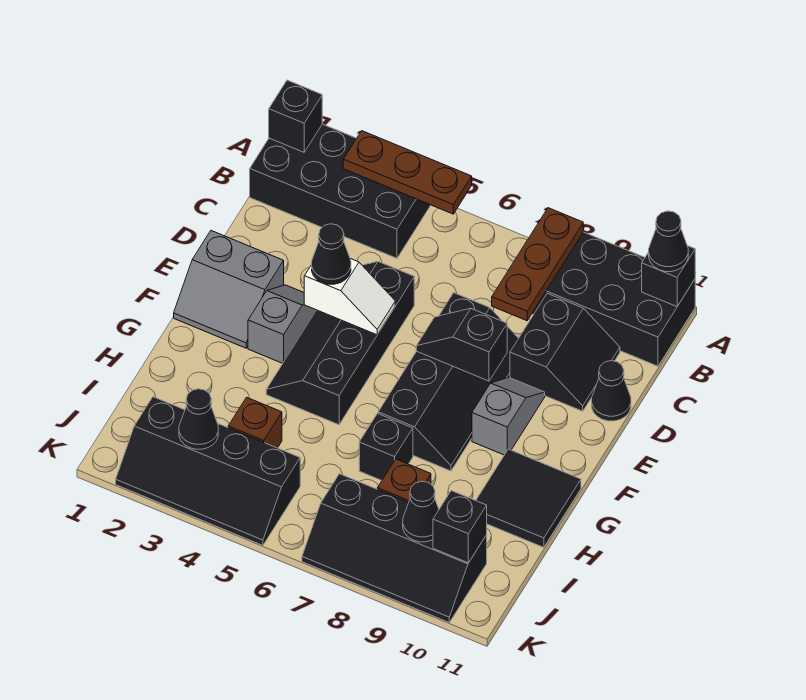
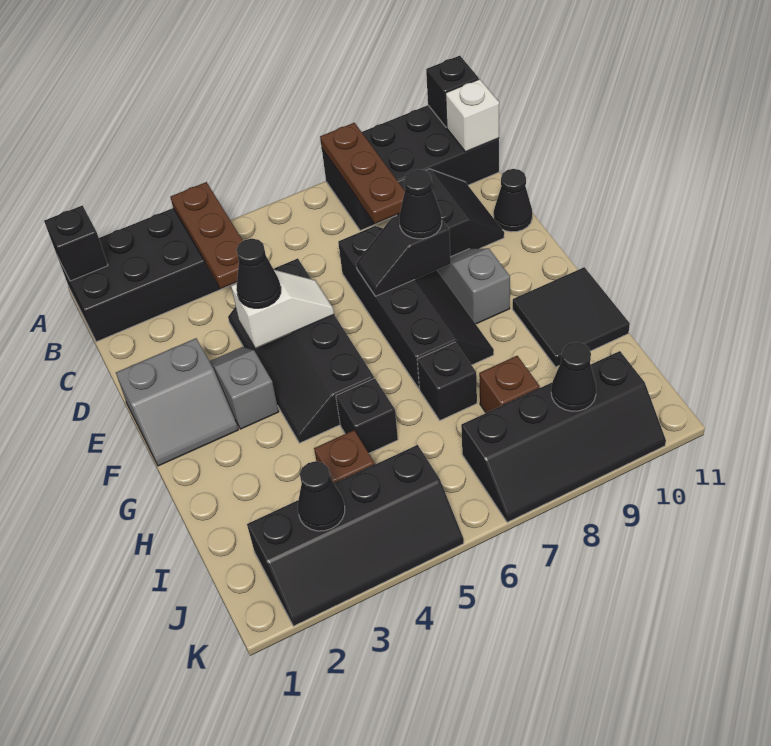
brown 1x3 plate [343,131,472,214] -> brown 1x3 plate turned to [171,182,243,288]
black 1x1 cone [649,211,688,272] -> black 1x1 cone moved to [399,170,442,239]
none -> white 1x1 brick [446,79,499,152]
black 1x1 brick [433,491,487,563] -> black 1x1 brick moved to [336,378,398,453]

